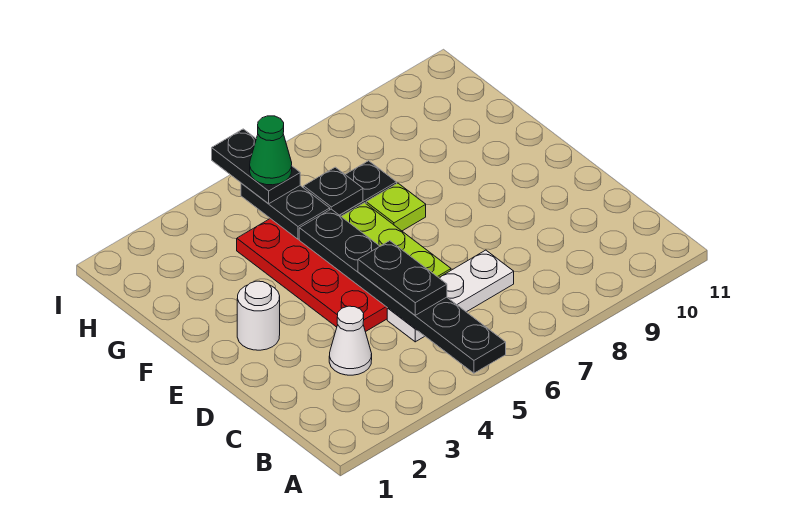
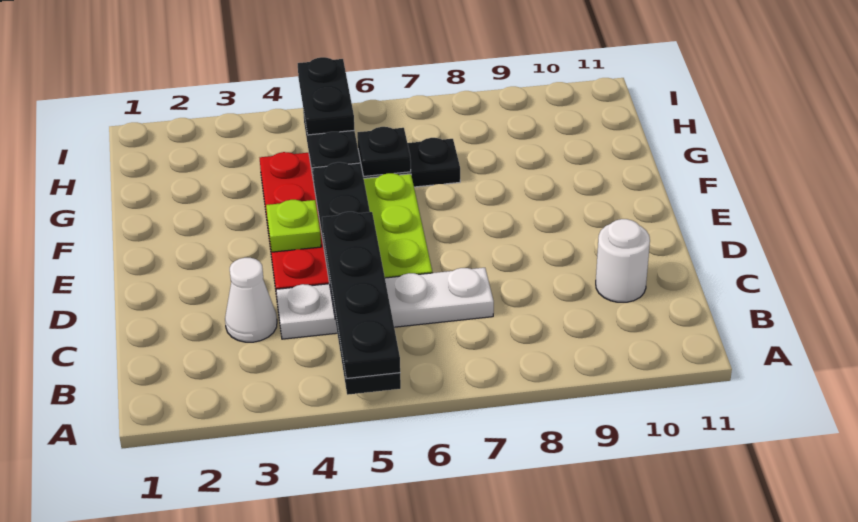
white 1x3 plate [387,250,514,342] -> white 1x4 plate [276,268,494,339]
black 1x2 plate [358,241,447,315] -> black 1x4 plate [322,212,400,379]
white 1x1 round brick [237,281,280,350] -> white 1x1 round brick moved to [596,219,650,302]
lime 1x1 plate [366,183,426,231] -> lime 1x1 plate moved to [266,200,321,252]
green 1x1 cone [250,116,292,185] -> none

